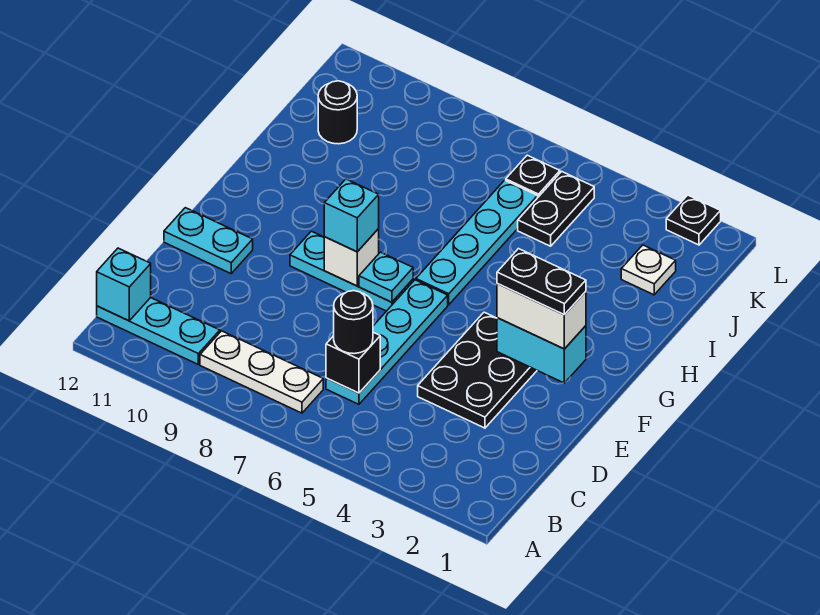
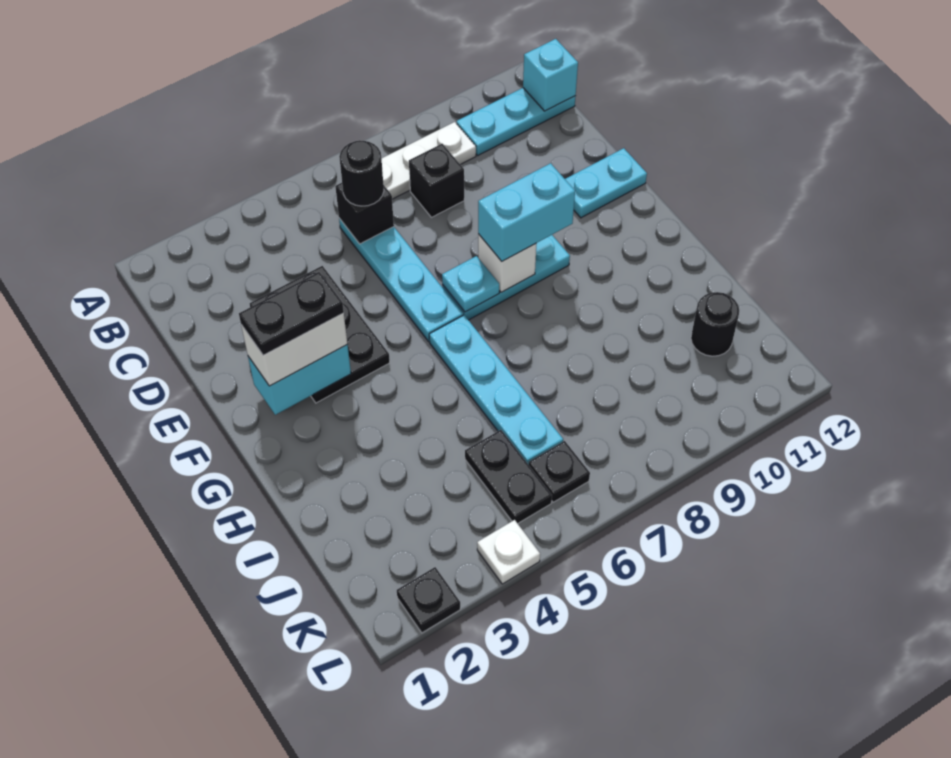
none -> black 1x1 brick [409,144,464,217]
cyan 1x1 brick [324,179,379,252] -> cyan 1x2 brick [478,163,575,261]
white 1x1 plate [621,245,676,295] -> white 1x1 plate moved to [477,520,540,584]

